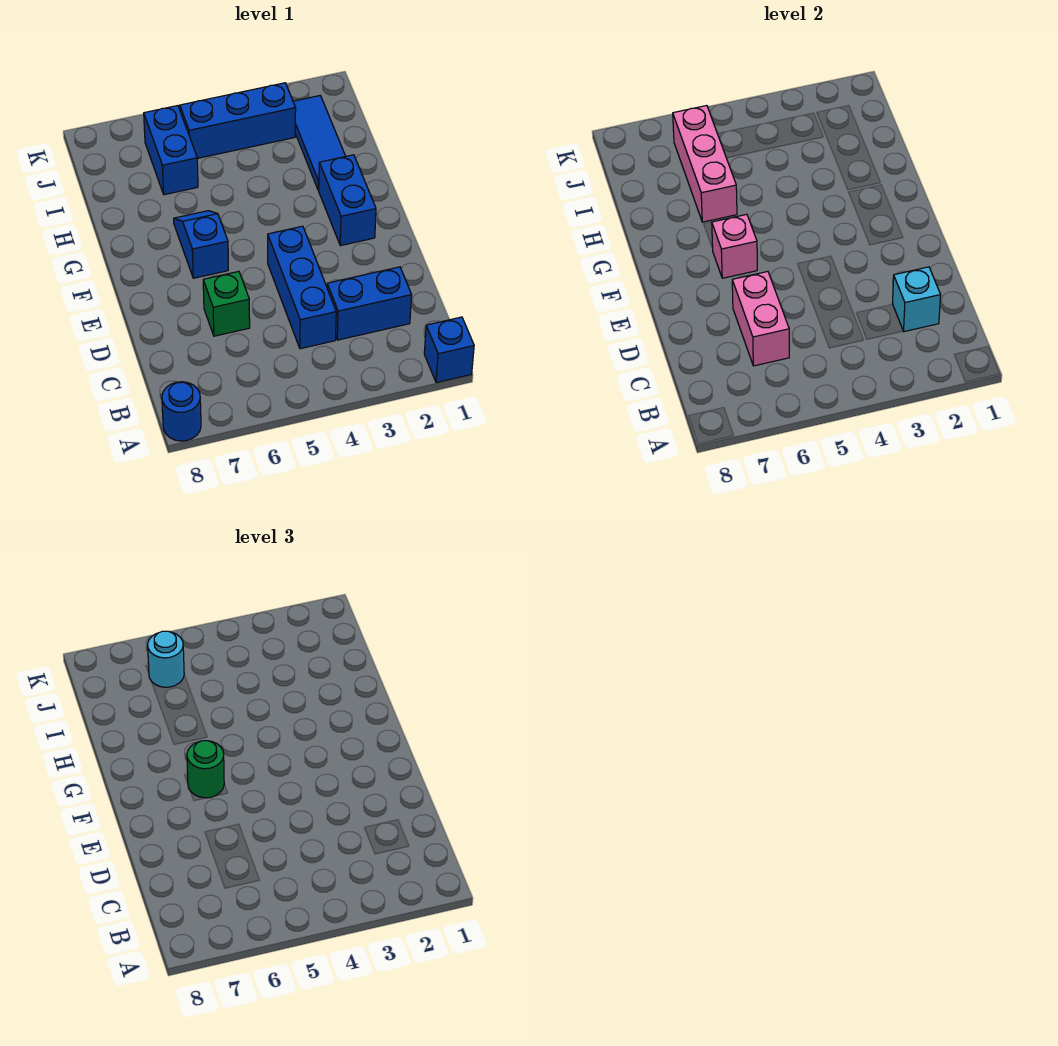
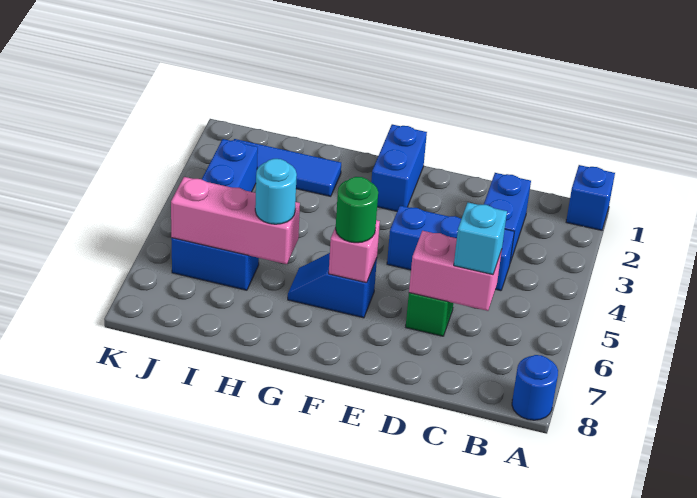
cyan 1x1 brick [892,267,941,332] -> cyan 1x1 brick moved to [454,203,507,275]
blue 1x2 brick [318,155,376,246] -> blue 1x2 brick turned to [371,124,427,211]
cyan 1x1 round brick [148,631,184,687] -> cyan 1x1 round brick moved to [255,159,297,224]

